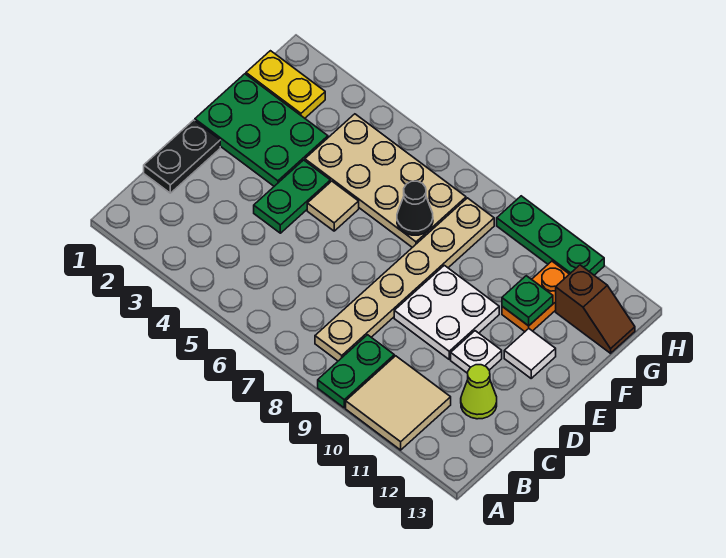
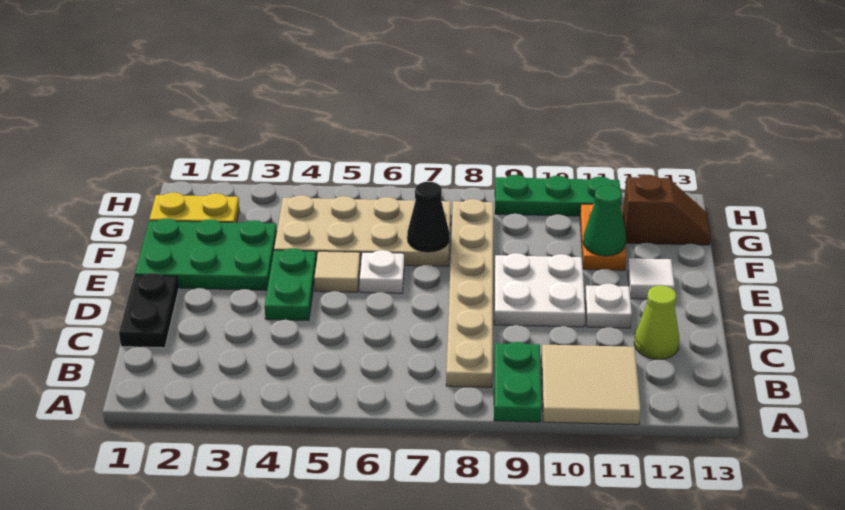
none -> white 1x1 plate [359,250,404,293]
green 1x1 plate [502,276,553,326] -> green 1x1 cone [583,185,626,256]

